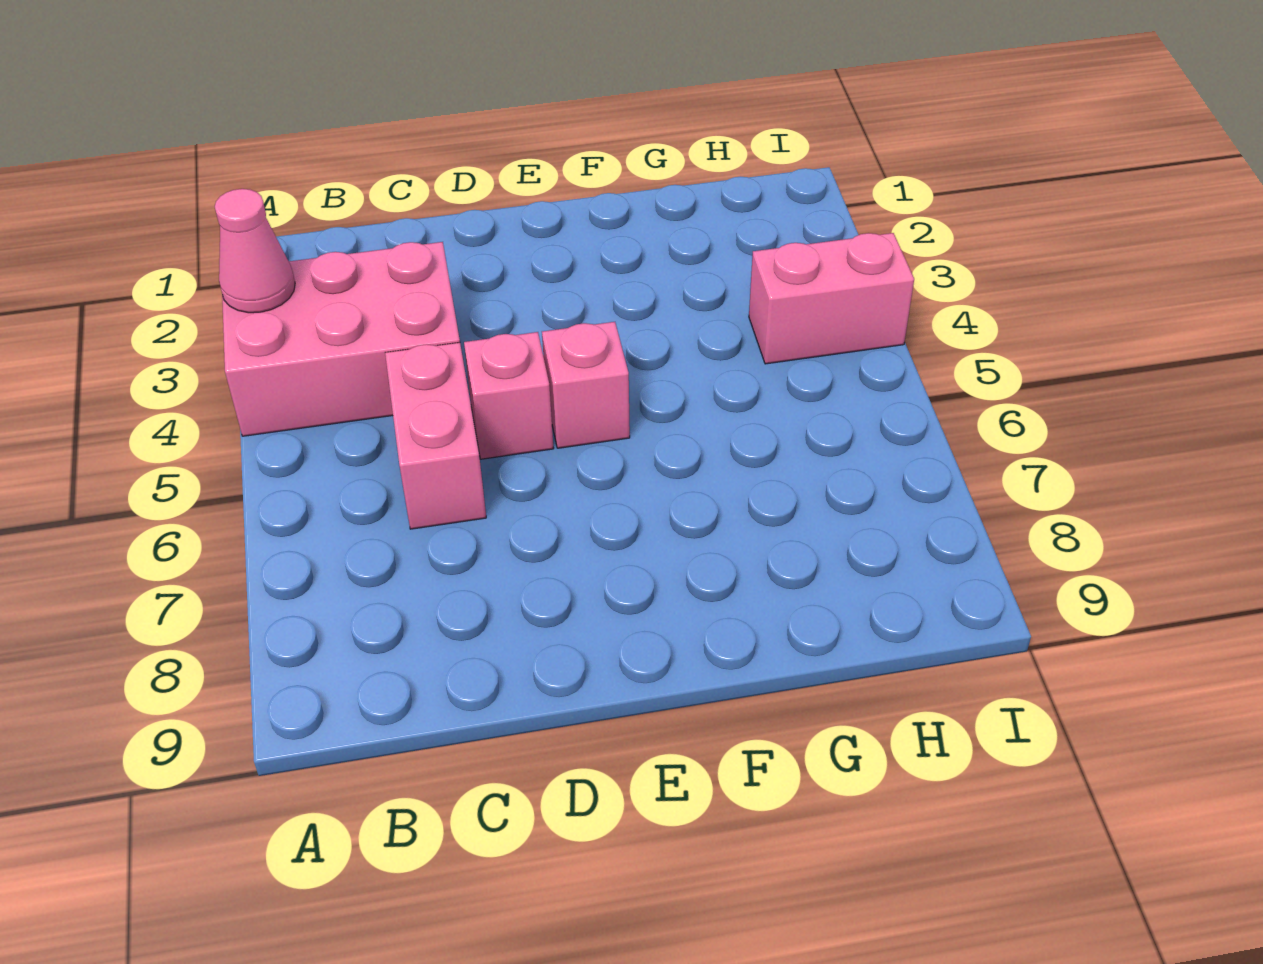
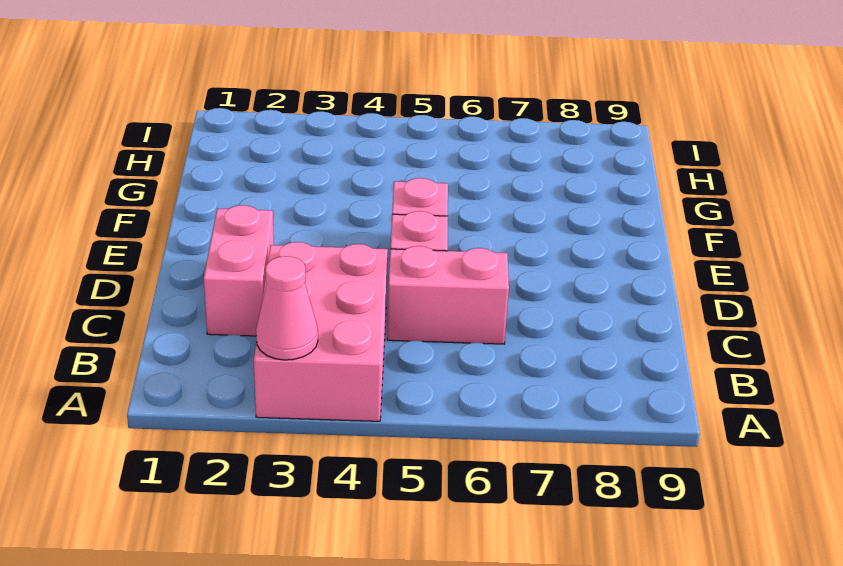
pink 1x2 brick [749,233,914,364] -> pink 1x2 brick moved to [204,205,274,336]

